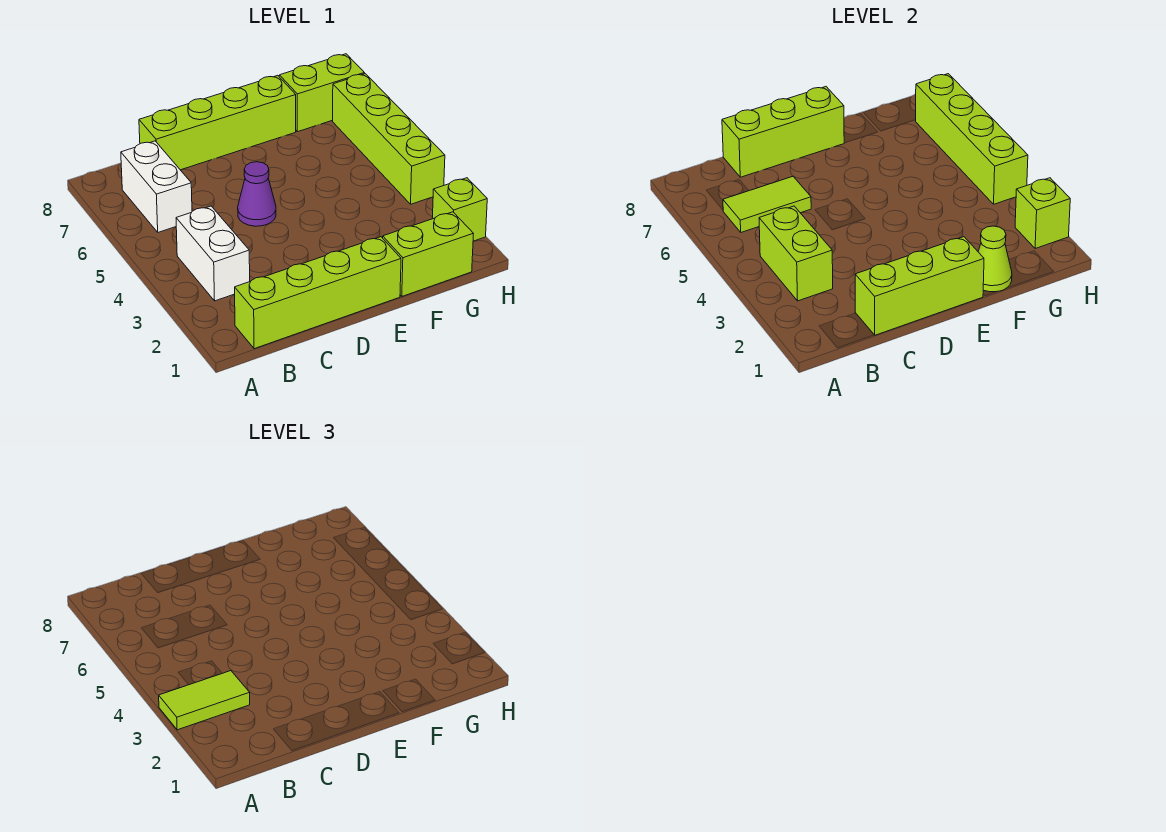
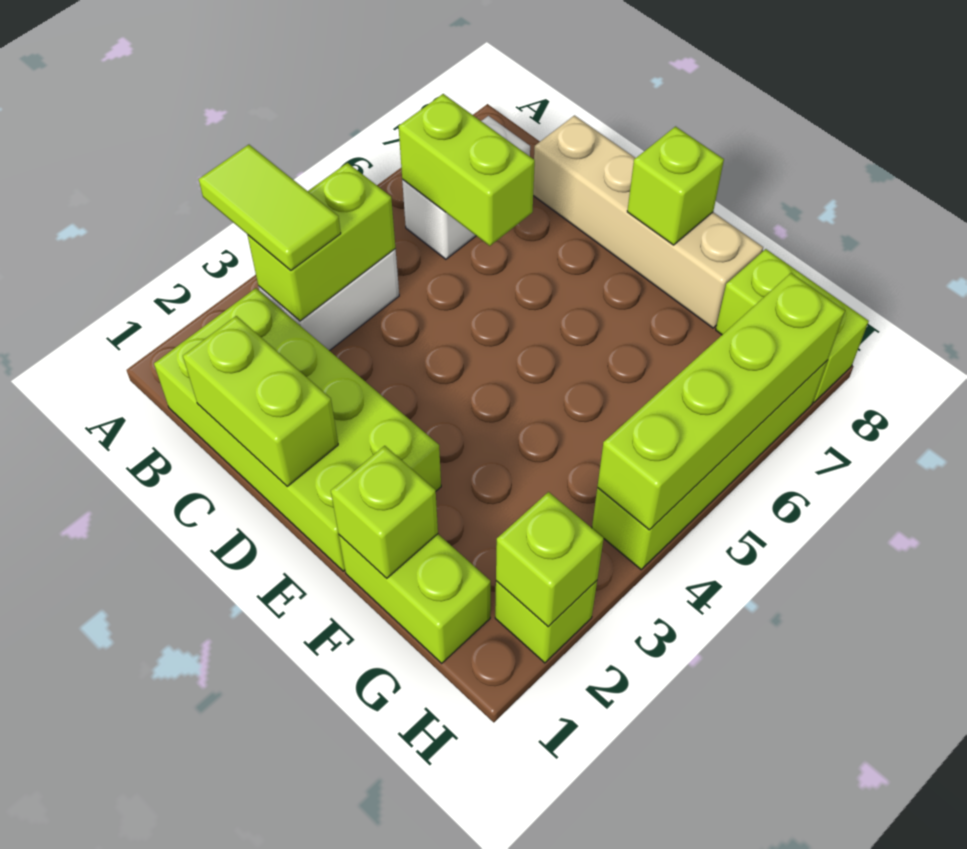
lime 1x4 brick [235,237,401,349] -> lime 2x4 brick [154,288,441,571]
lime 1x2 tile [723,177,811,232] -> lime 1x2 brick [399,94,535,246]
lime 1x3 brick [855,237,984,335] -> lime 1x2 brick [183,316,338,486]
lime 1x4 brick [139,75,296,170] -> tan 1x4 brick [533,115,763,328]
lime 1x3 brick [722,87,844,177] -> lime 1x1 brick [627,126,724,245]
purple 1x1 cone [238,162,276,226] -> none
lime 1x1 cone [978,226,1012,292] -> lime 1x1 brick [331,446,438,578]

